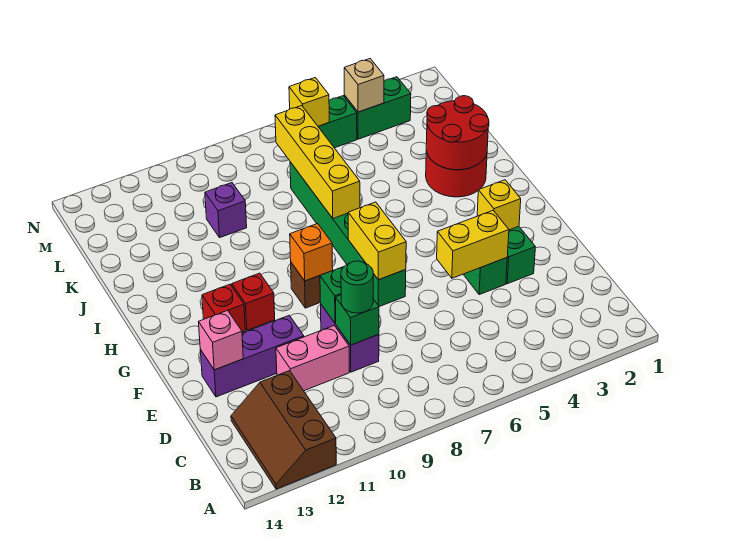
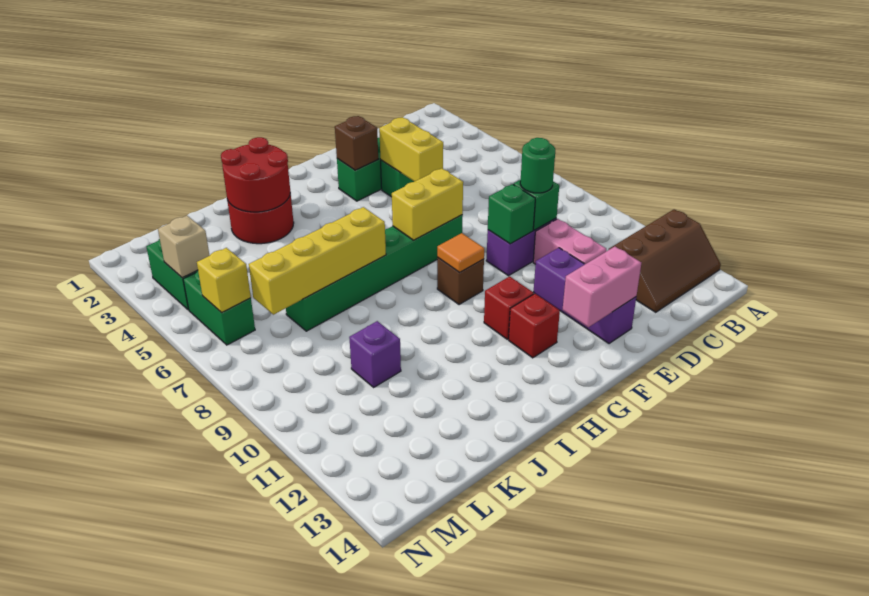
pink 1x1 brick [199,310,243,370] -> pink 1x2 brick [563,247,641,327]
yellow 1x1 brick [477,180,521,230] -> brown 1x1 brick [335,116,378,170]
orange 1x1 brick [290,224,333,281] -> orange 1x1 tile [437,233,484,273]

